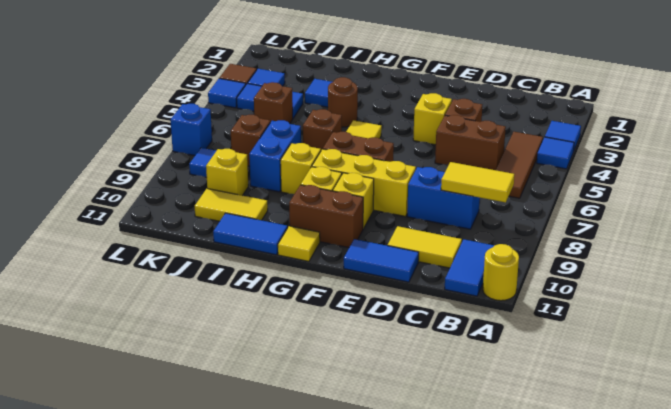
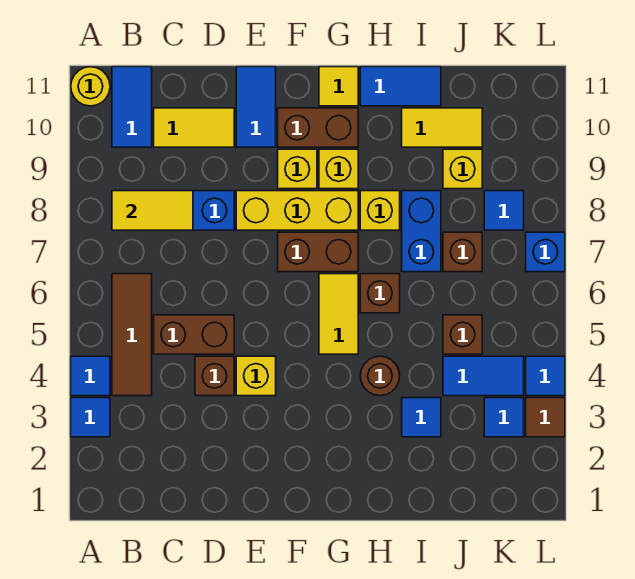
blue 1x2 tile [344,239,419,282] -> blue 1x2 tile turned to [236,67,276,147]

